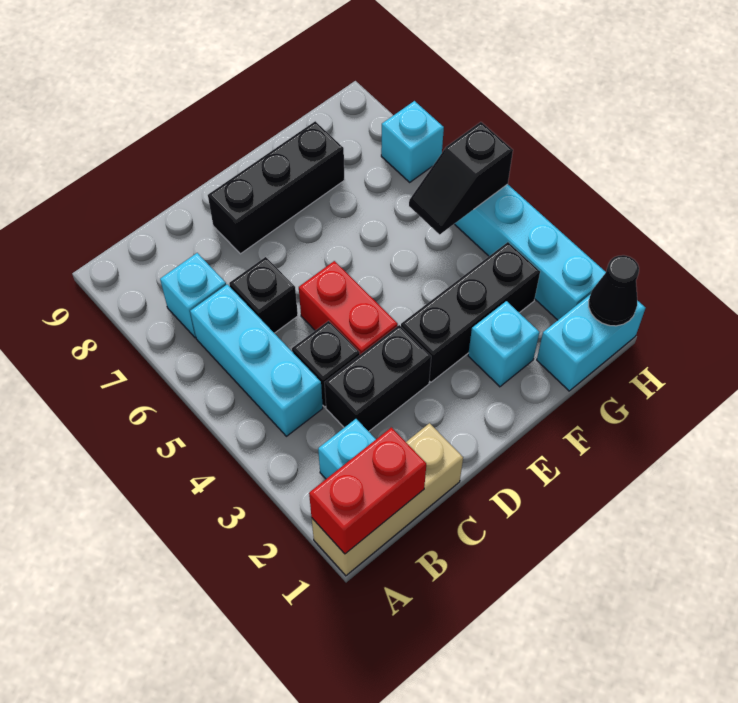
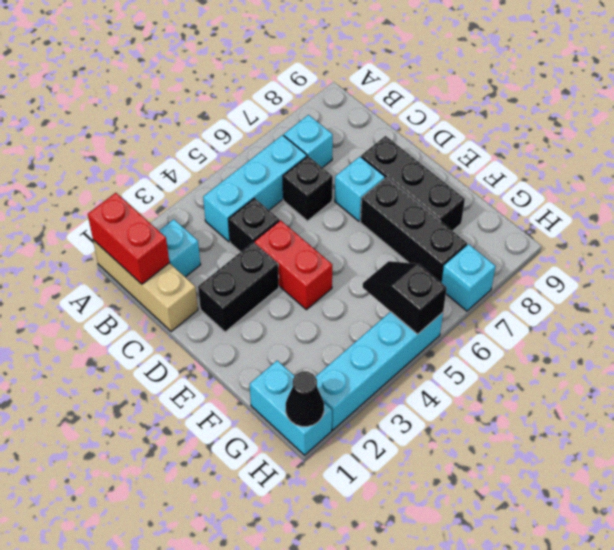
black 1x2 brick [325,325,431,431] -> black 1x2 brick turned to [198,243,279,332]
red 1x2 brick [299,261,398,355] -> red 1x2 brick turned to [254,220,332,310]
black 1x3 brick [401,242,540,382] -> black 1x3 brick moved to [360,178,467,283]
cyan 1x1 brick [468,301,539,387] -> cyan 1x1 brick moved to [335,157,385,221]

